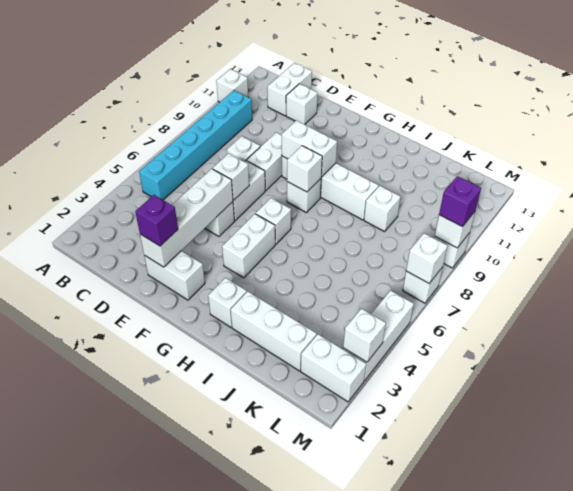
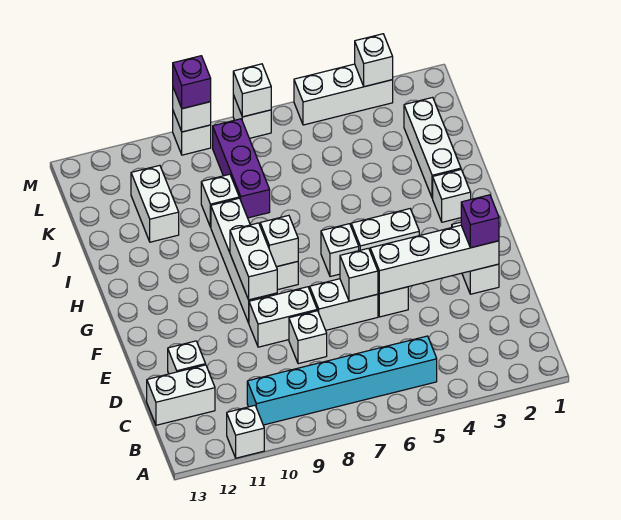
none -> purple 1x3 brick [213,119,270,218]
white 1x2 brick [301,334,366,402] -> white 1x2 brick moved to [131,165,179,242]

